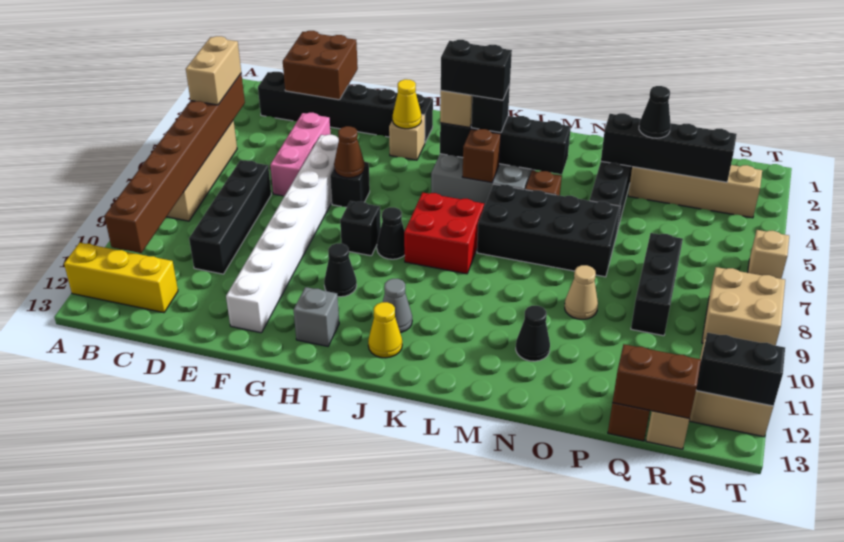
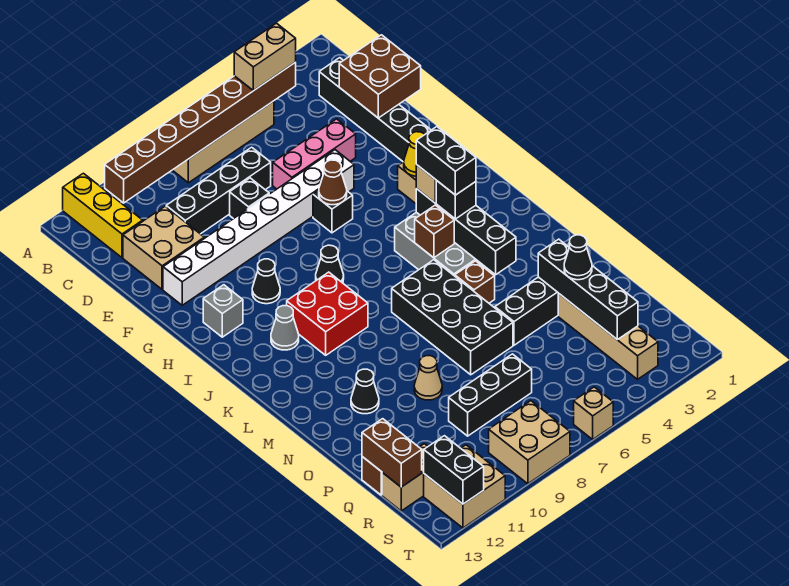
none -> tan 2x2 brick [123,206,204,289]
black 1x1 brick [340,201,381,256] -> black 1x1 brick moved to [230,178,269,219]
red 2x2 brick [404,193,484,274] -> red 2x2 brick moved to [287,272,368,355]
yellow 1x1 cone [368,302,402,358] -> none

